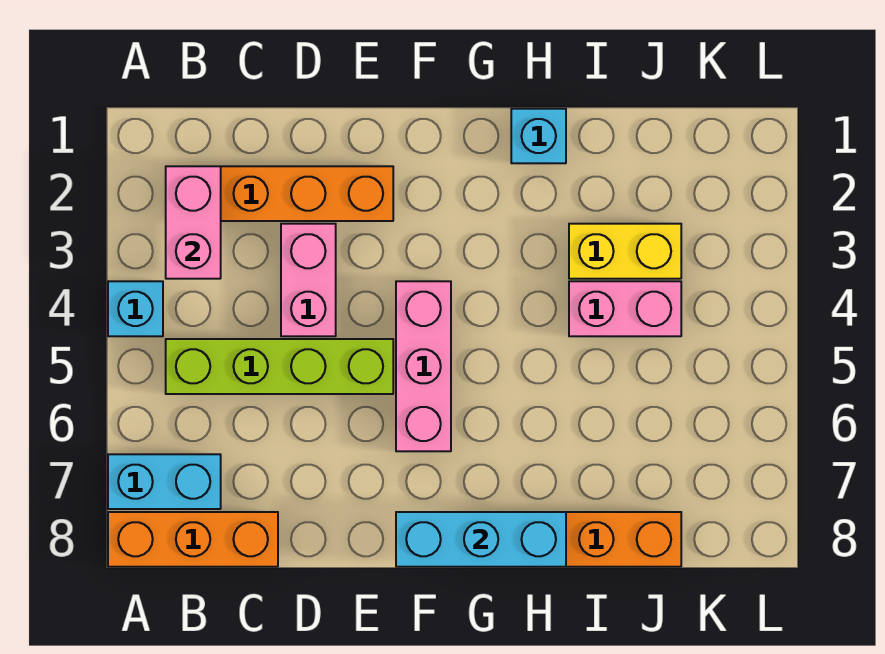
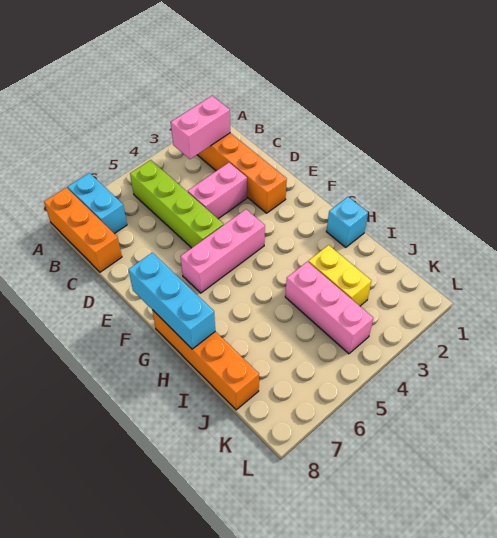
cyan 1x1 brick [108,281,163,336] -> none
pink 1x2 brick [569,281,681,336] -> pink 1x3 brick [285,262,373,354]

